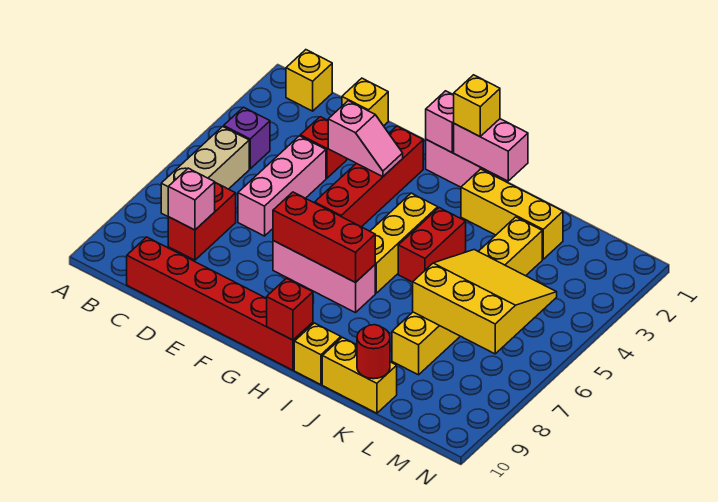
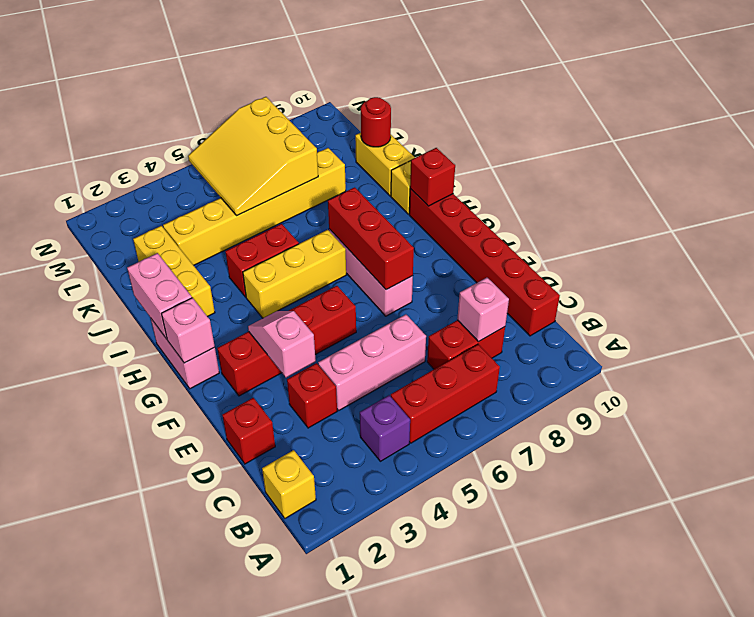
tan 1x3 brick [161,127,249,216] -> red 1x3 brick [391,344,500,443]
yellow 1x1 brick [342,78,388,126] -> red 1x1 brick [222,398,275,464]
yellow 1x1 brick [454,75,500,136] -> none

